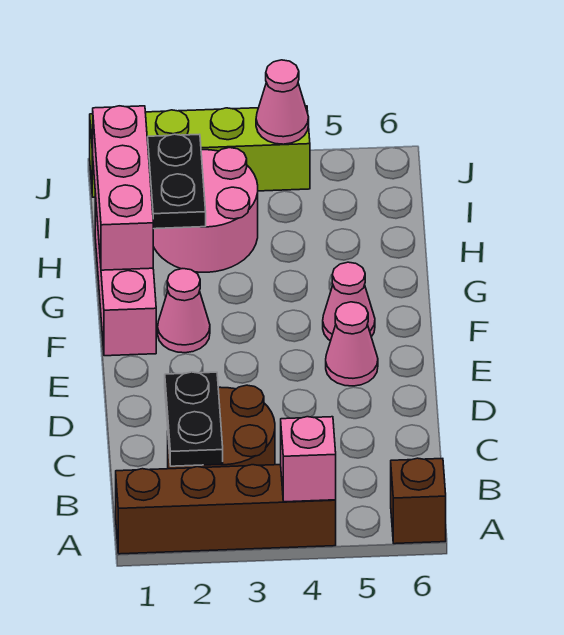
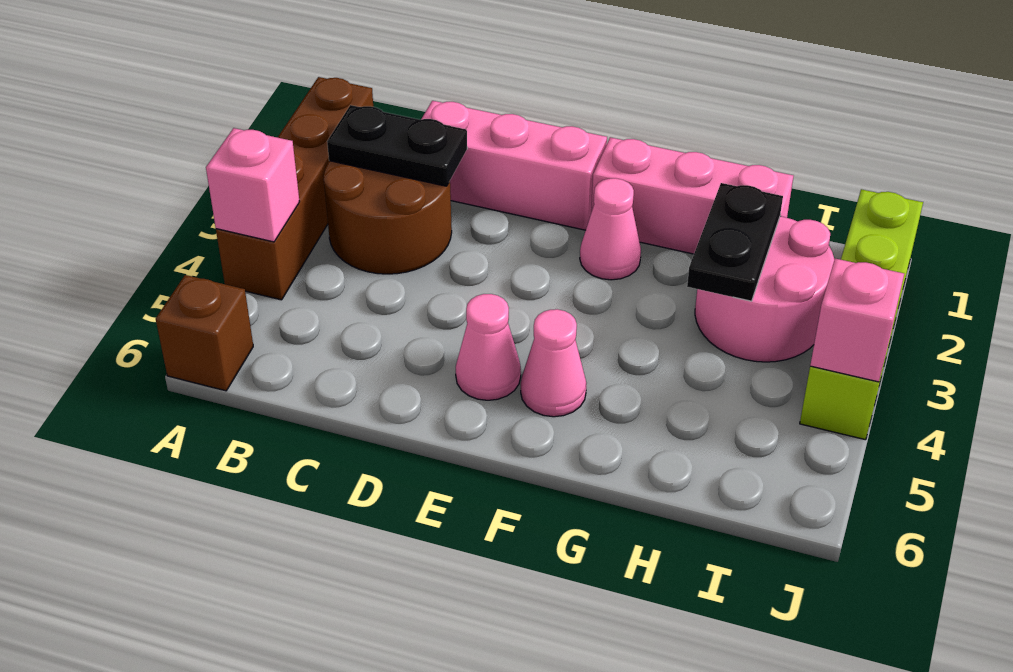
pink 1x3 brick [93,106,153,270] -> pink 1x3 brick moved to [421,101,607,230]
black 1x2 plate [148,134,206,229] -> black 1x2 plate turned to [687,183,783,301]
pink 1x1 cone [256,60,309,144] -> pink 1x1 brick [810,259,904,382]

